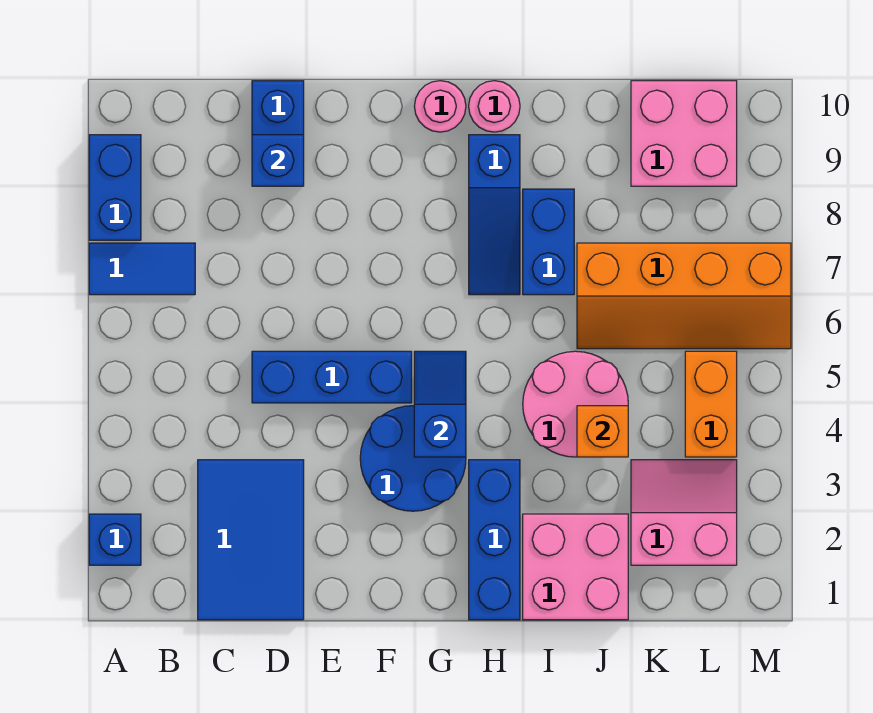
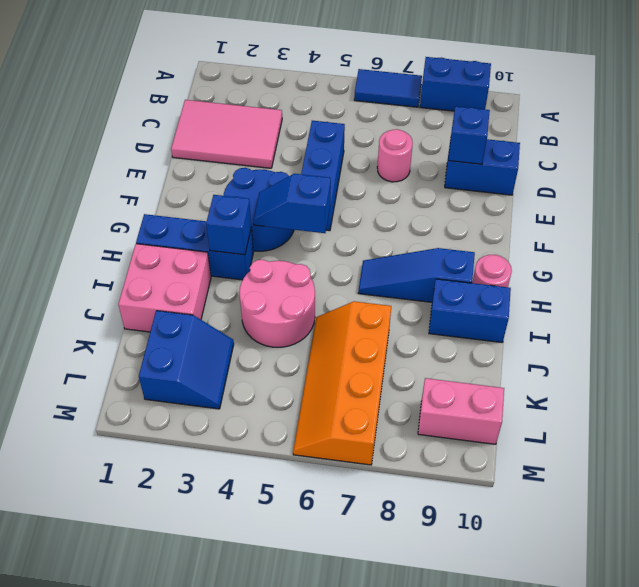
blue 1x1 brick [89,514,141,565] -> blue 1x1 brick moved to [206,195,251,255]
blue 1x2 tile [89,243,195,295] -> blue 1x2 tile turned to [354,69,422,107]
blue 2x3 tile [198,460,304,620] -> pink 2x3 tile [171,100,282,168]
blue 1x2 slope [414,351,466,457] -> blue 1x2 slope turned to [253,174,331,233]
pink 1x1 round brick [414,81,466,132] -> pink 1x1 round brick moved to [377,129,413,182]
blue 1x2 brick [523,189,574,295] -> blue 1x2 brick moved to [429,279,511,342]
orange 1x1 brick [577,406,628,457] -> none
pink 2x2 slope [631,460,737,565] -> blue 2x2 slope [139,311,234,409]
pink 2x2 brick [631,81,737,186] -> pink 1x2 brick [418,378,504,444]
orange 1x2 brick [685,351,737,457] -> none

